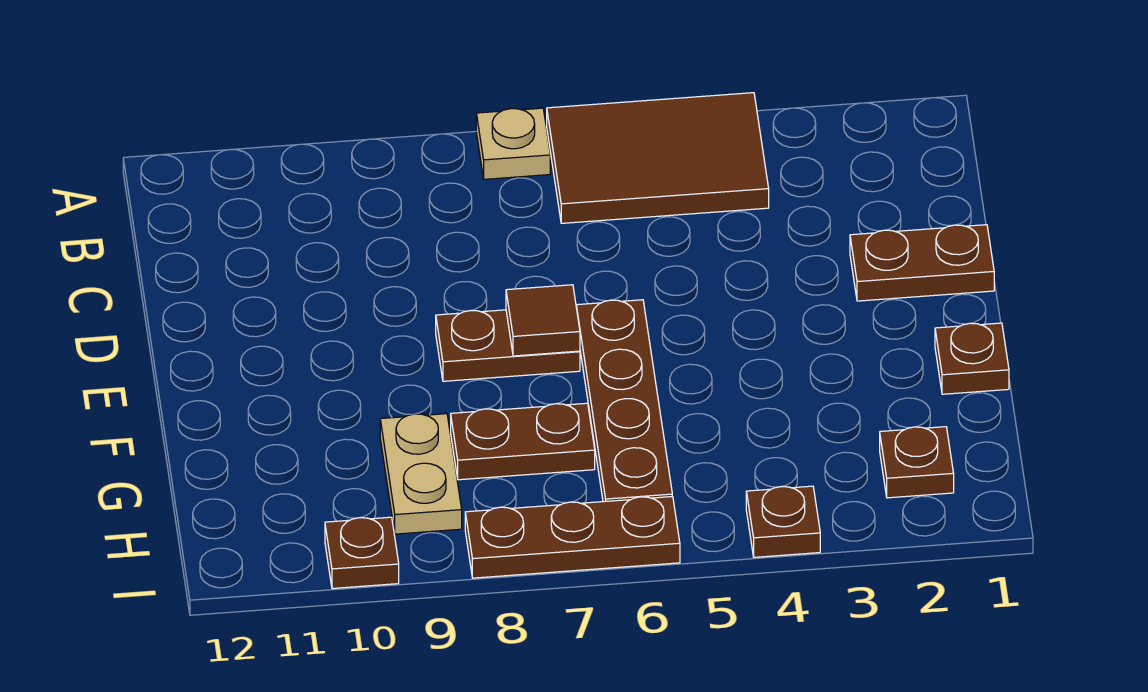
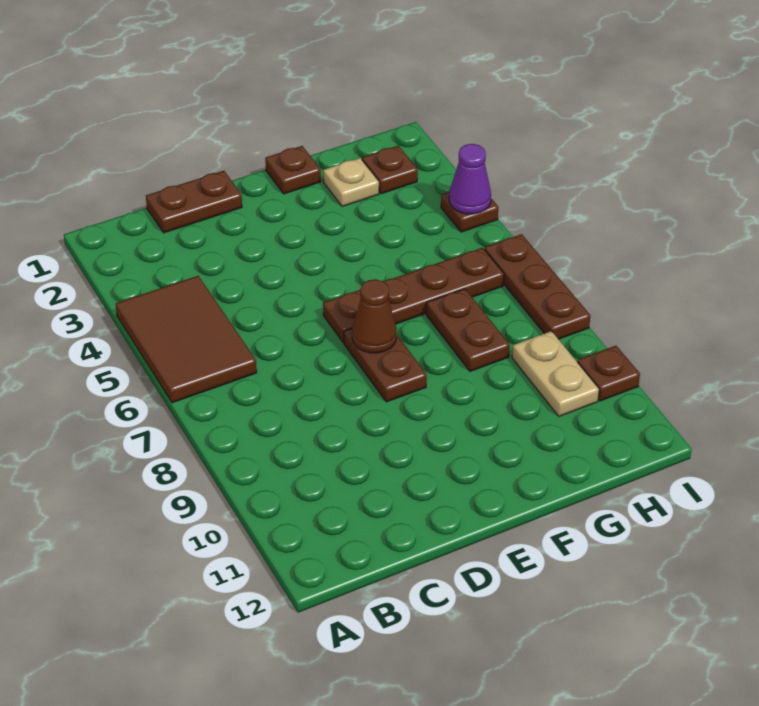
tan 1x1 plate [476,108,550,179] -> tan 1x1 plate moved to [323,158,379,207]
brown 1x2 plate [850,225,994,301] -> brown 1x2 plate turned to [146,171,242,233]
brown 1x1 tile [506,285,580,356] -> brown 1x1 cone [352,279,396,353]
tan 1x2 plate [380,414,462,534] -> tan 1x2 plate turned to [512,331,599,416]
none -> purple 1x1 cone [449,144,491,214]

